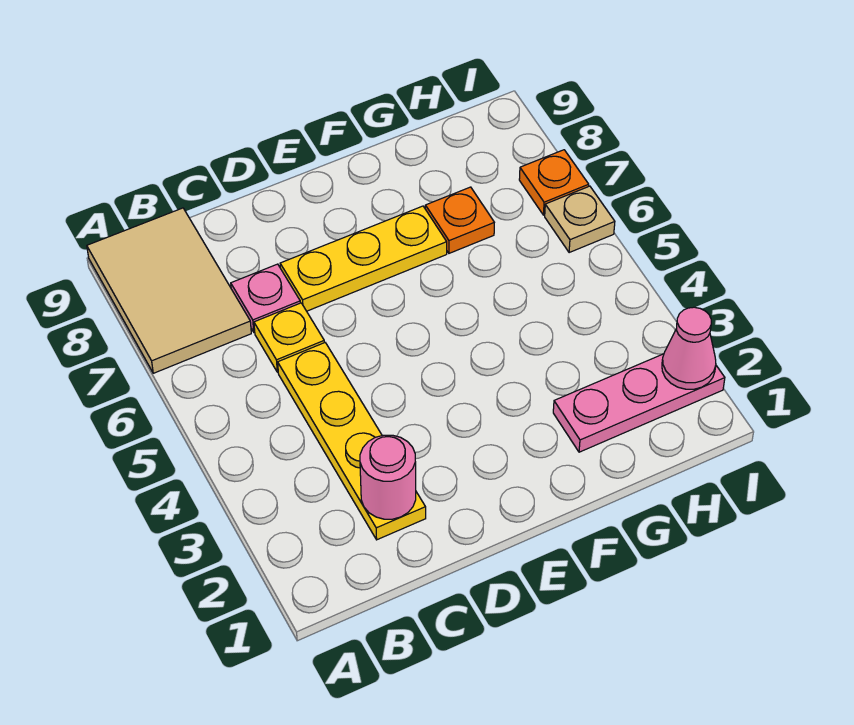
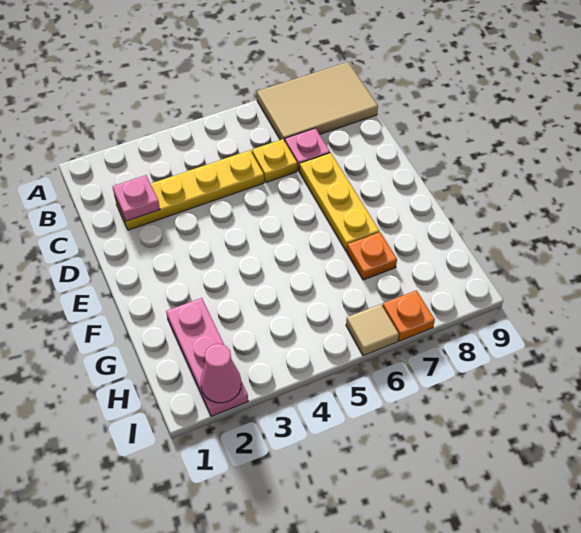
pink 1x1 round brick [360,435,416,519] -> pink 1x1 plate [112,175,160,221]
tan 1x1 plate [545,186,615,253] -> tan 1x1 tile [346,304,399,356]

